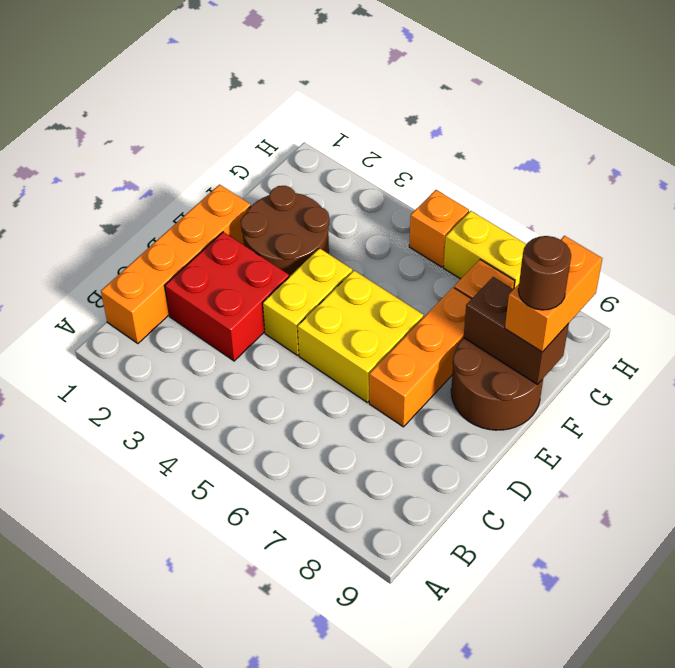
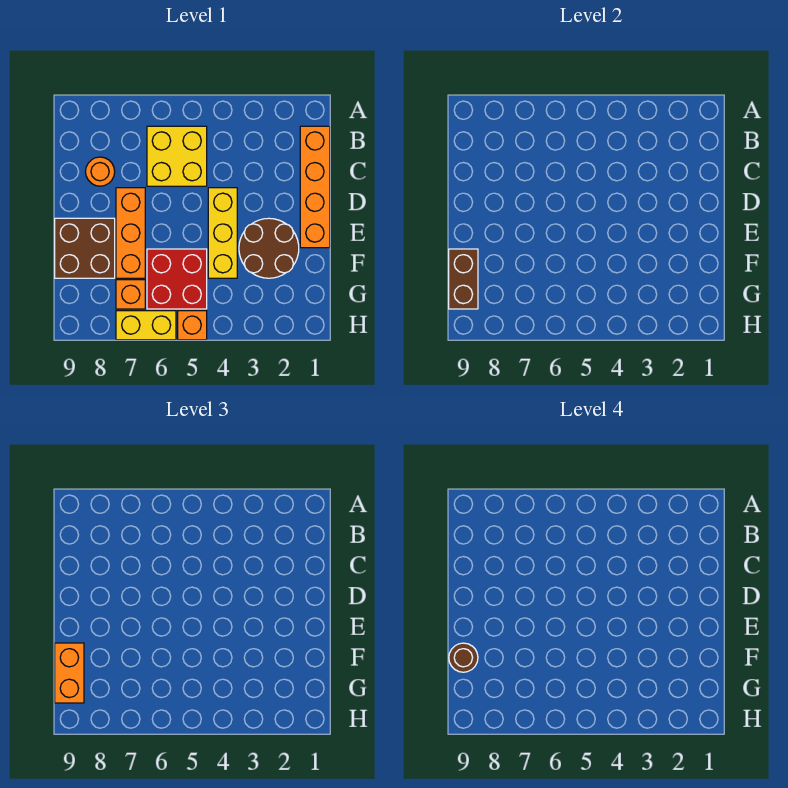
red 2x2 brick [165,232,289,361] -> red 2x2 brick moved to [147,249,207,309]
none -> orange 1x1 round brick [85,157,115,186]
yellow 1x2 brick [263,248,352,355] -> yellow 1x3 brick [208,188,237,278]
yellow 2x2 brick [298,270,424,402] -> yellow 2x2 brick moved to [147,126,207,186]
brown 2x2 round brick [451,338,543,430] -> brown 2x2 brick [55,218,115,278]
brown 1x2 brick [464,277,569,384] -> brown 1x2 brick turned to [449,249,478,309]

